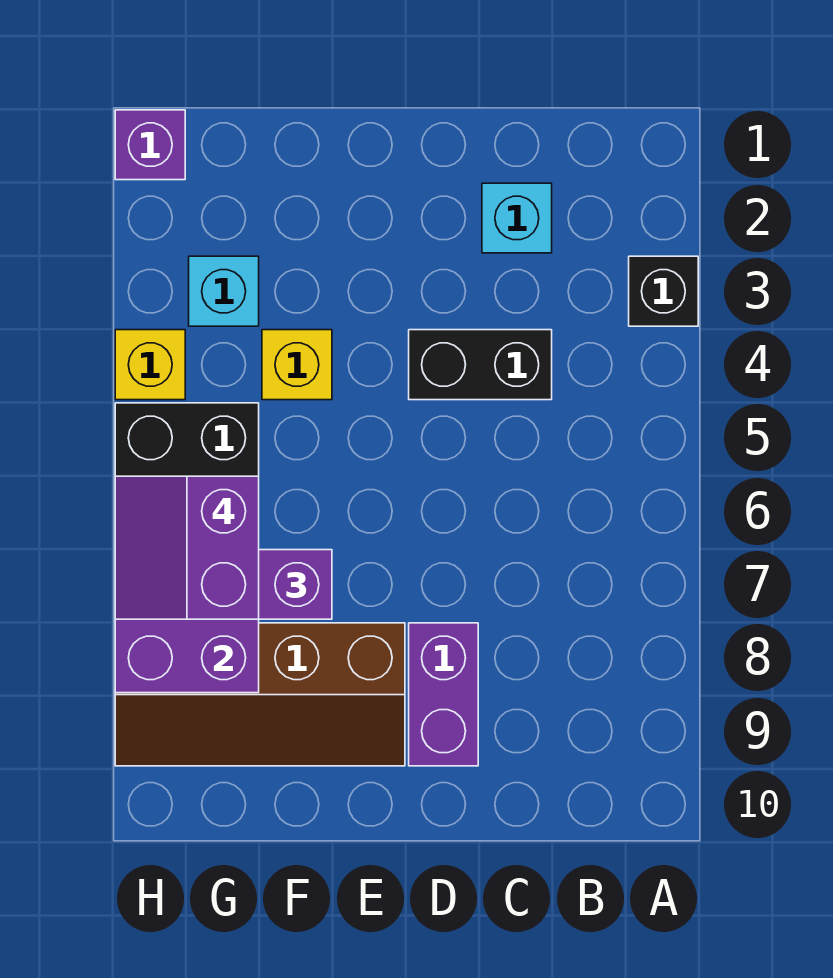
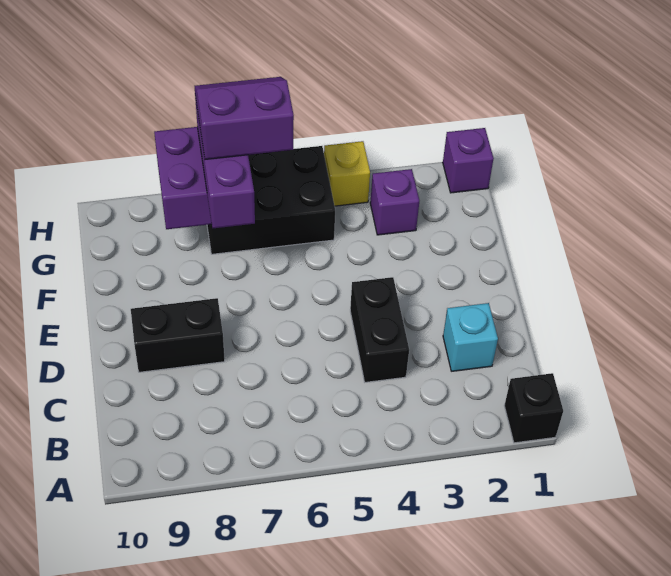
black 1x1 brick [629,256,698,326] -> black 1x1 brick moved to [504,373,563,443]
purple 1x2 brick [409,623,478,766] -> black 1x2 brick [131,298,225,372]
brown 2x4 slope [115,623,405,766] -> none
yellow 1x1 brick [262,330,332,400] -> none
cyan 1x1 brick [189,256,259,326] -> purple 1x1 brick [370,169,419,235]

